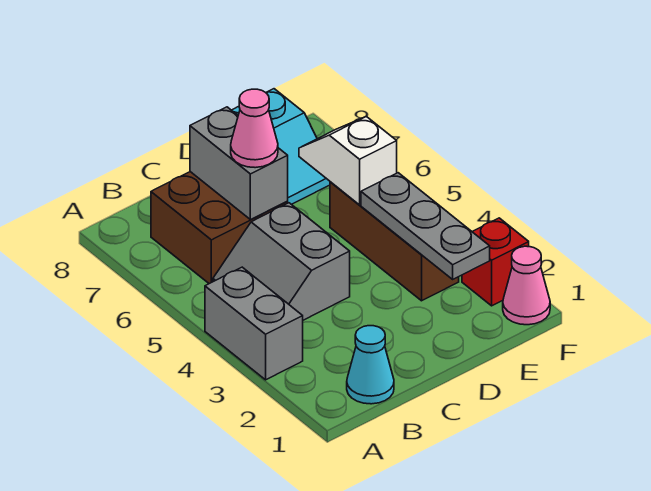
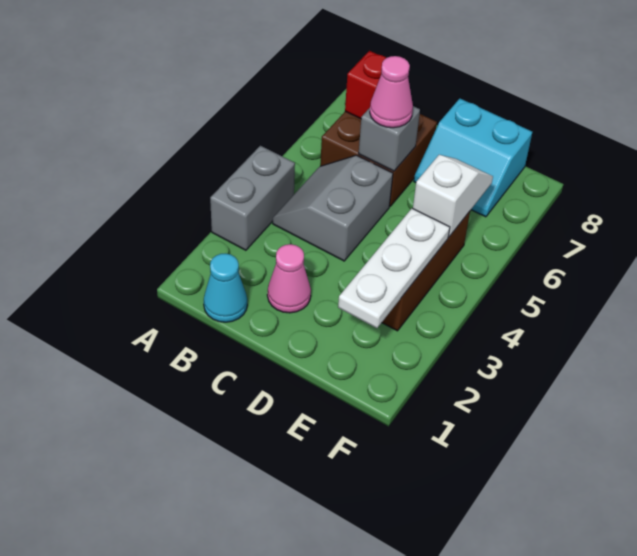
grey 1x2 brick [190,107,288,220] -> grey 1x1 brick [359,106,420,171]
grey 1x3 plate [361,173,490,279] -> white 1x3 plate [338,208,450,328]
pink 1x1 cone [503,246,550,325] -> pink 1x1 cone moved to [267,244,311,313]
red 1x1 brick [462,218,529,306] -> red 1x1 brick moved to [345,51,386,119]

